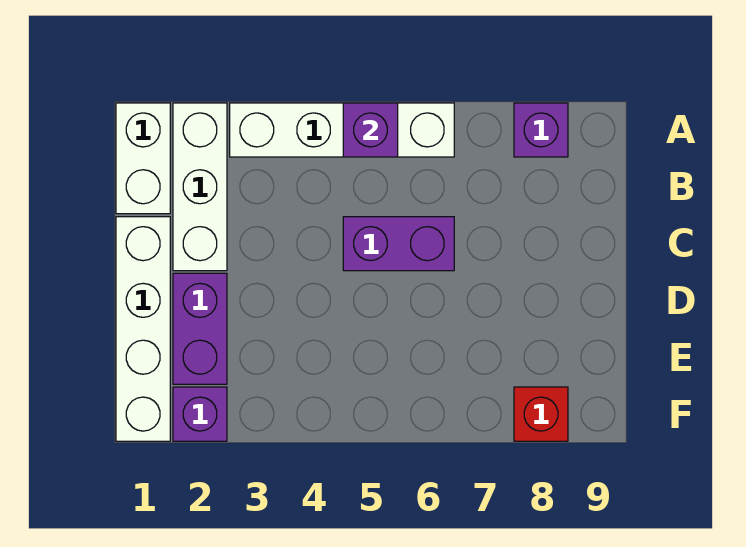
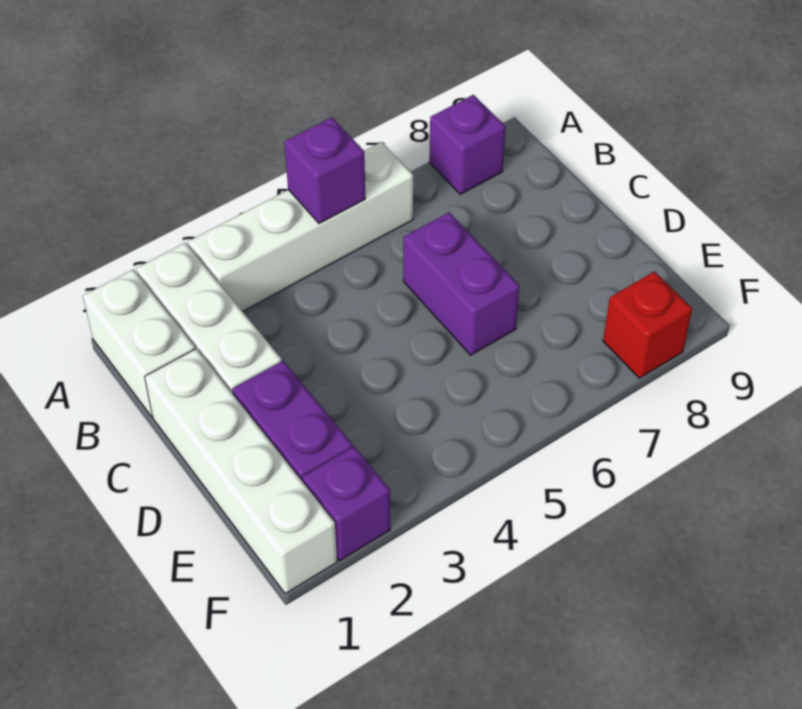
purple 1x2 brick [343,217,454,271] -> purple 1x2 brick turned to [403,212,519,355]

